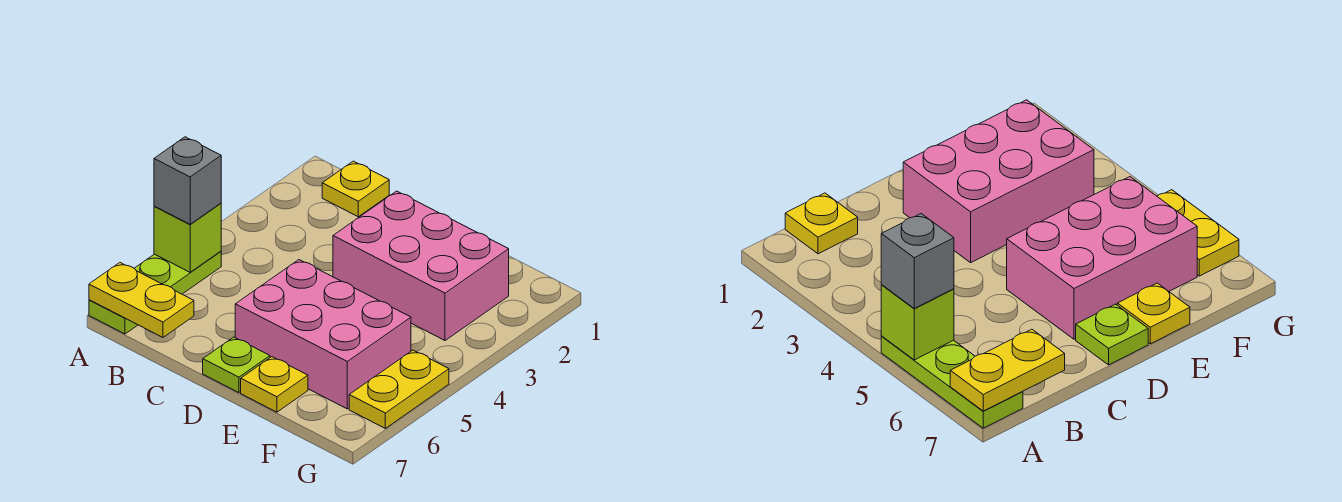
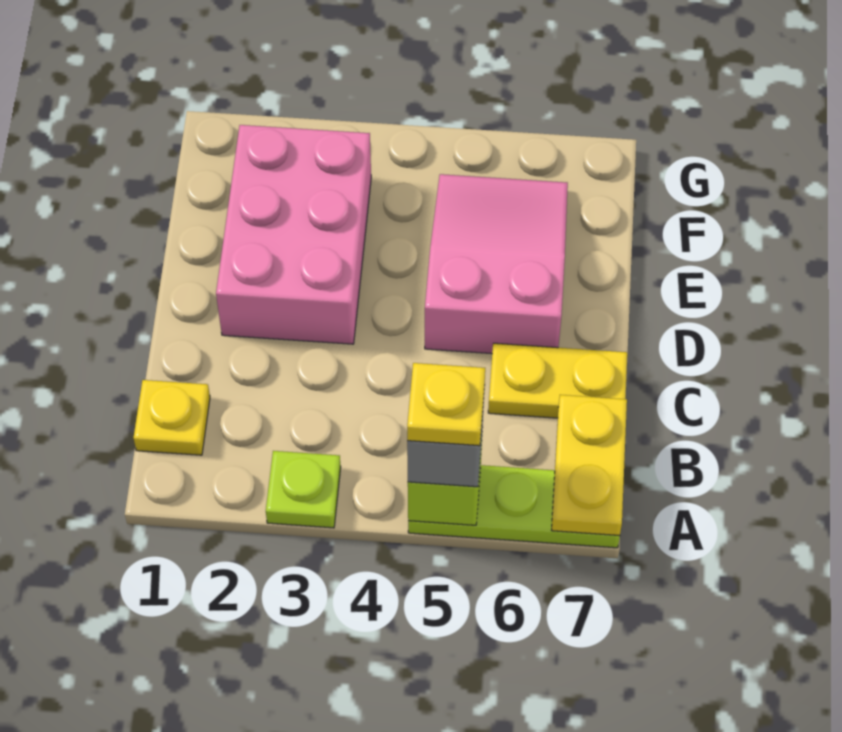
pink 2x3 brick [235,260,411,409] -> pink 2x3 slope [425,174,568,354]
lime 1x1 plate [203,337,270,393] -> lime 1x1 plate moved to [266,451,341,528]
yellow 1x1 plate [241,357,308,412] -> yellow 1x1 plate moved to [407,363,485,446]
yellow 1x2 plate [349,350,449,428] -> yellow 1x2 plate moved to [488,343,627,418]

